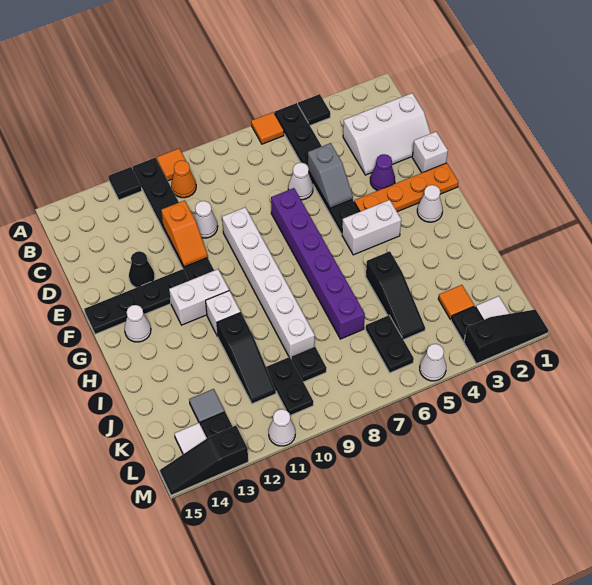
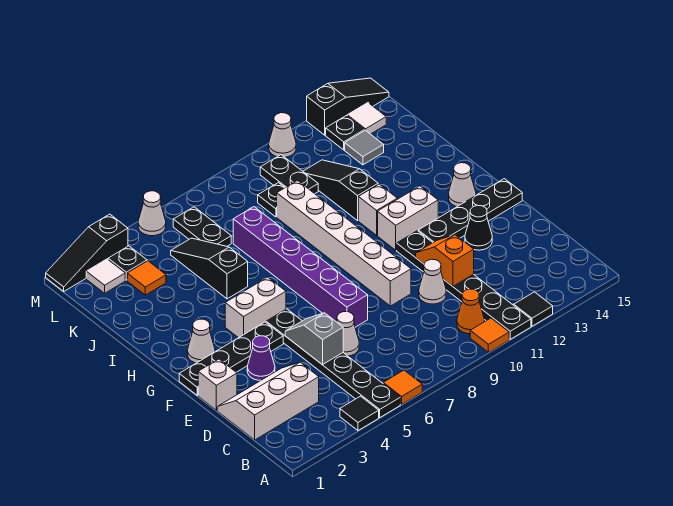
orange 1x4 plate [354,163,458,212] -> black 1x4 plate [179,322,283,395]

